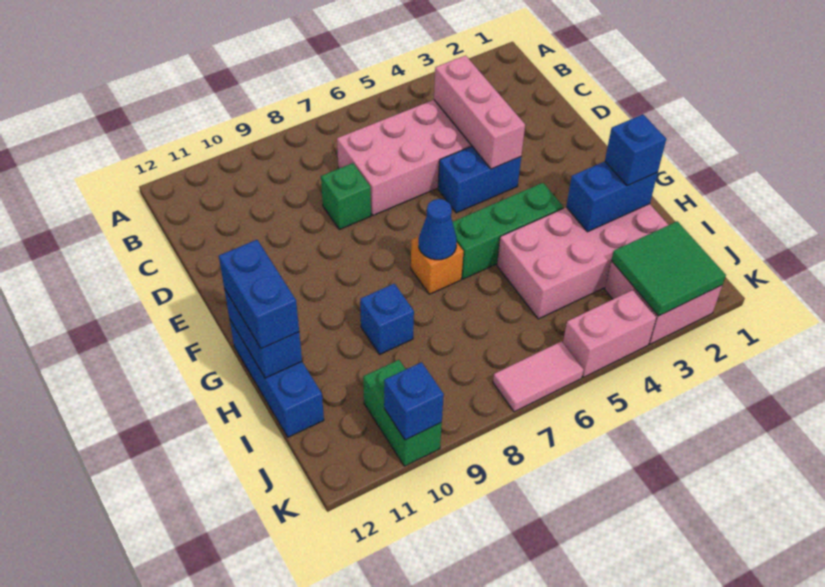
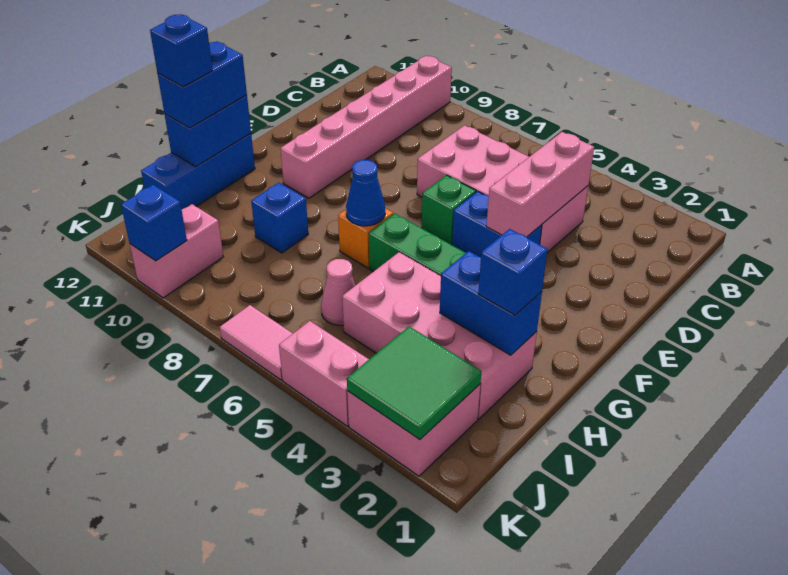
none -> pink 1x6 brick [280,56,452,198]
green 1x1 brick [321,163,371,230] -> green 1x1 brick moved to [422,175,476,245]
none -> blue 1x1 brick [150,14,213,87]
none -> pink 1x1 cone [321,259,355,325]
green 1x2 brick [363,360,442,466] -> pink 1x2 brick [130,204,224,298]

